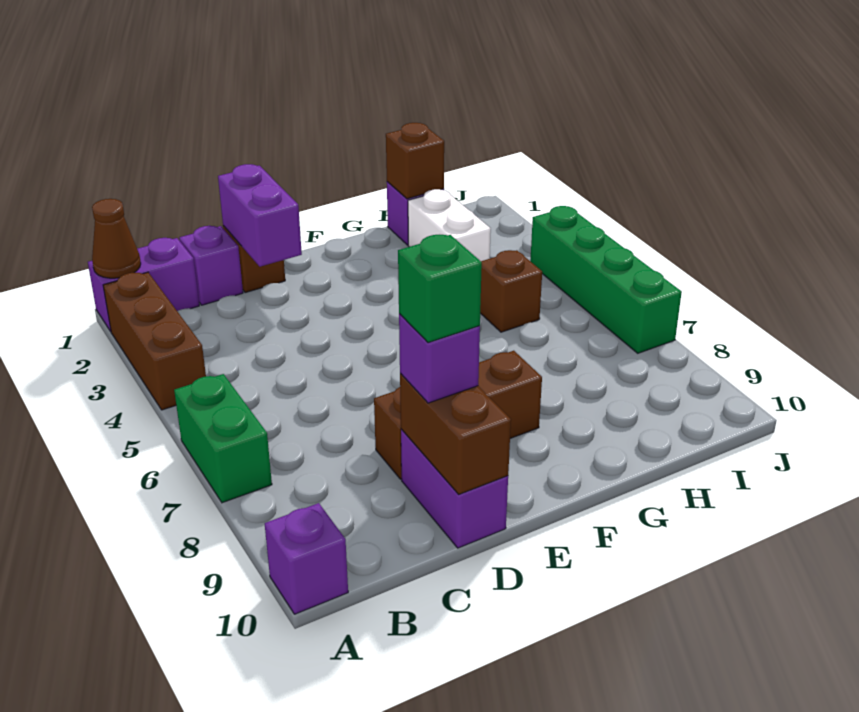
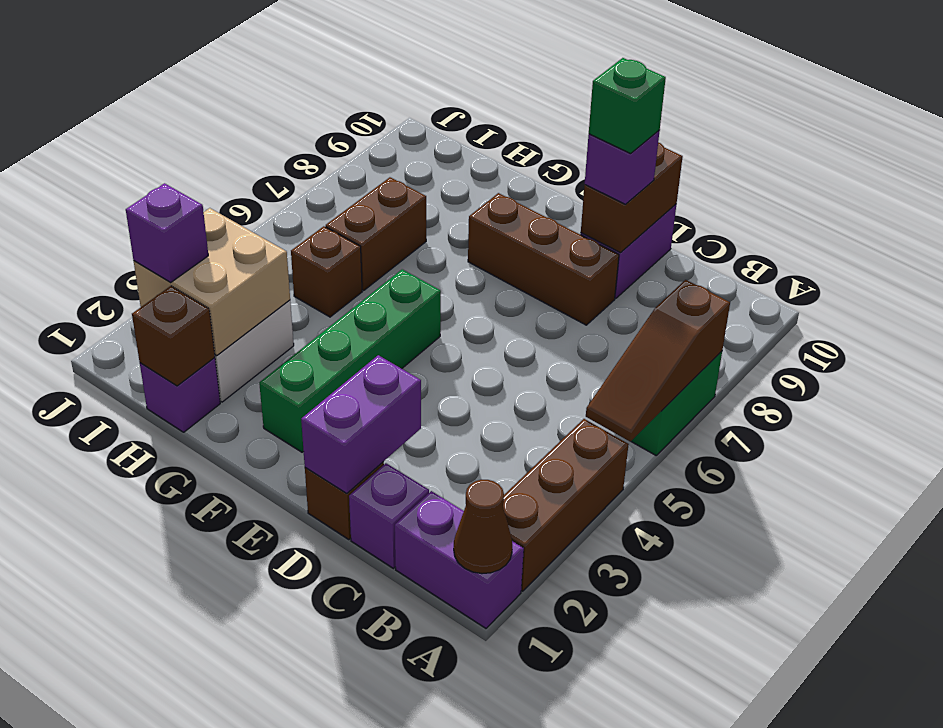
none -> brown 1x3 slope [586,280,730,441]
purple 1x1 brick [265,503,348,614] -> purple 1x1 brick moved to [126,183,208,283]
none -> tan 2x2 brick [134,208,290,355]
none -> brown 1x2 brick [326,177,426,290]
green 1x4 brick [530,206,682,353] -> green 1x4 brick moved to [259,269,441,452]

